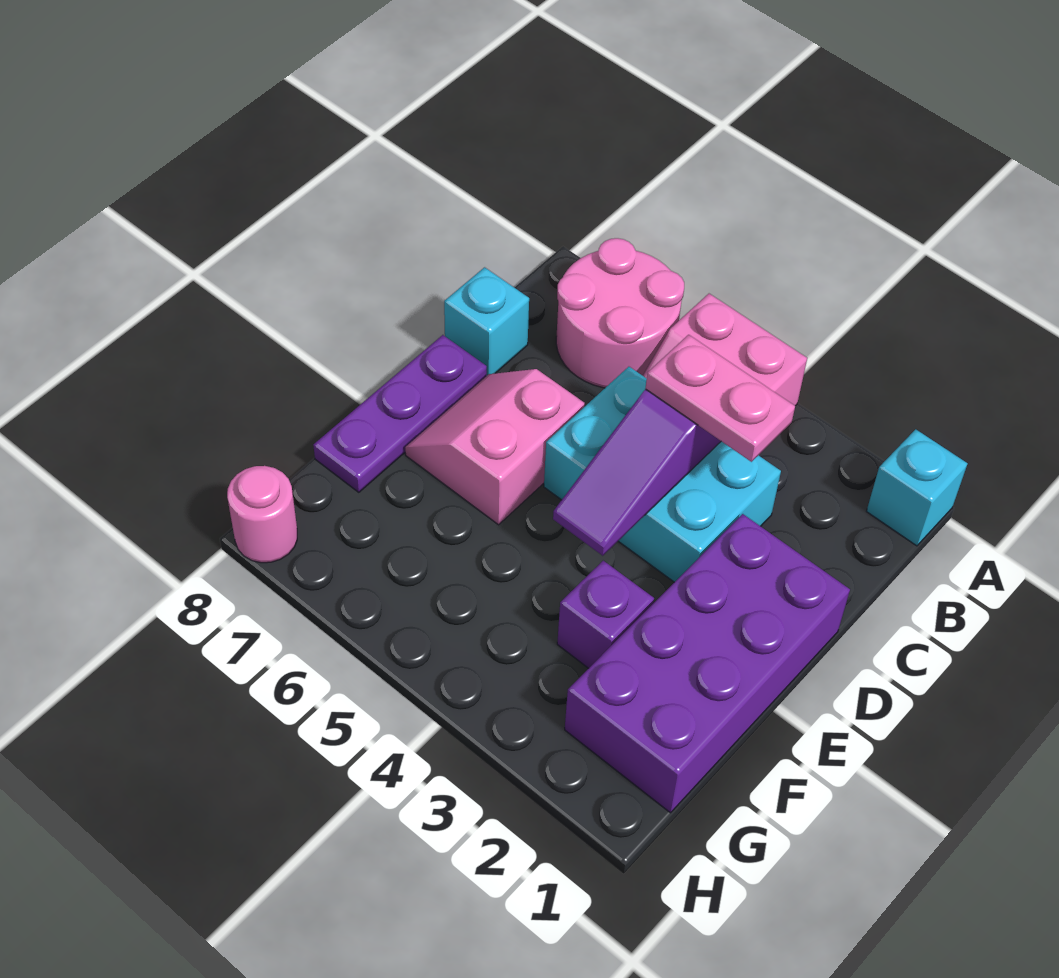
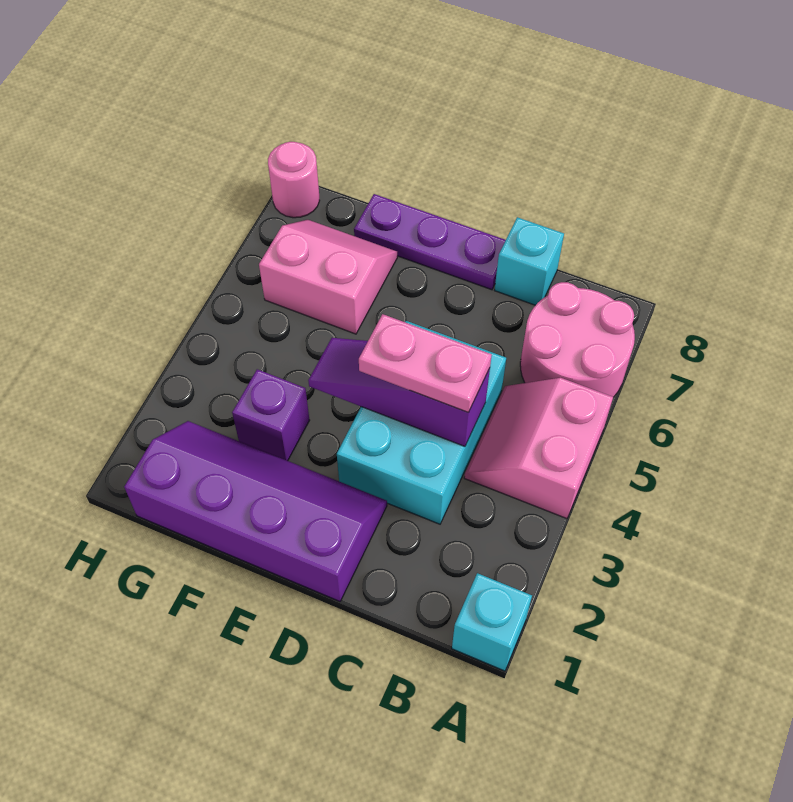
pink 1x2 plate [645,335,795,462] -> pink 1x2 plate turned to [359,314,492,413]
purple 2x4 brick [565,514,850,813] -> purple 2x4 slope [124,421,387,601]
pink 2x2 slope [405,369,585,525] -> pink 2x2 slope moved to [259,220,397,334]

